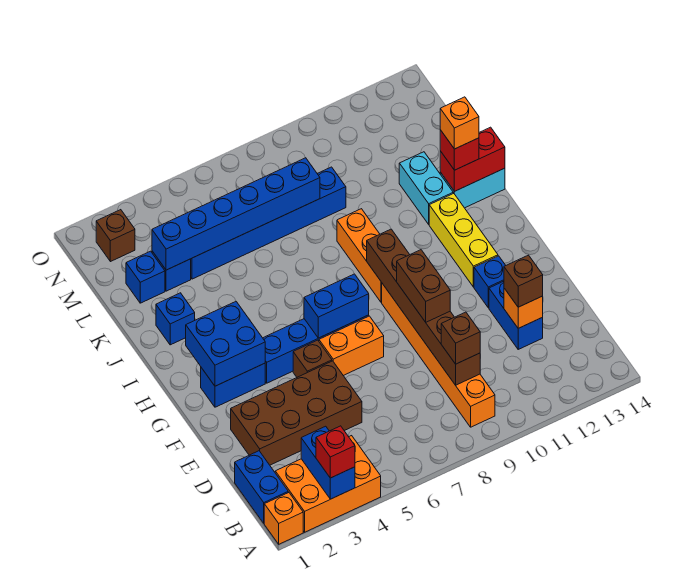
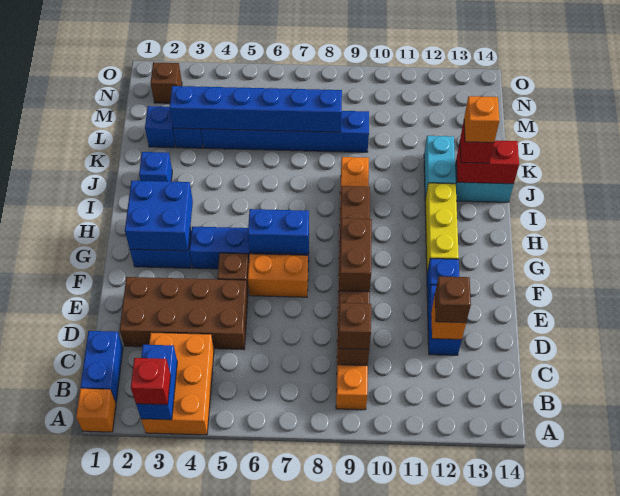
orange 2x3 brick [275,436,381,532] -> orange 2x3 brick turned to [141,333,214,435]

